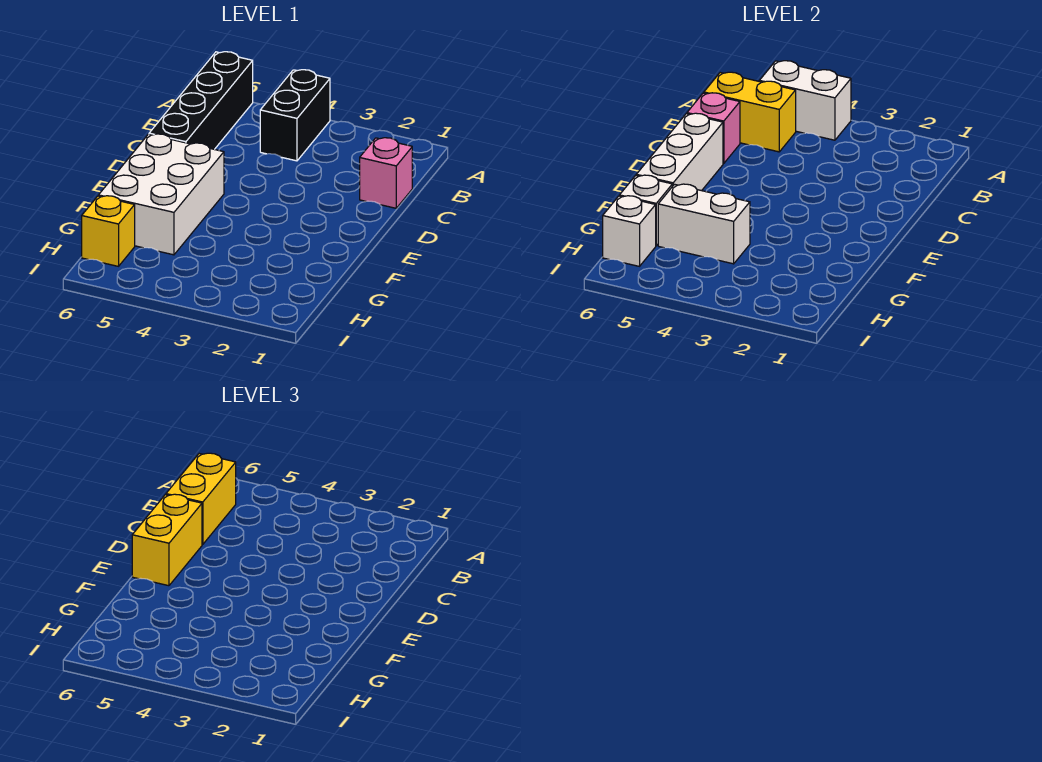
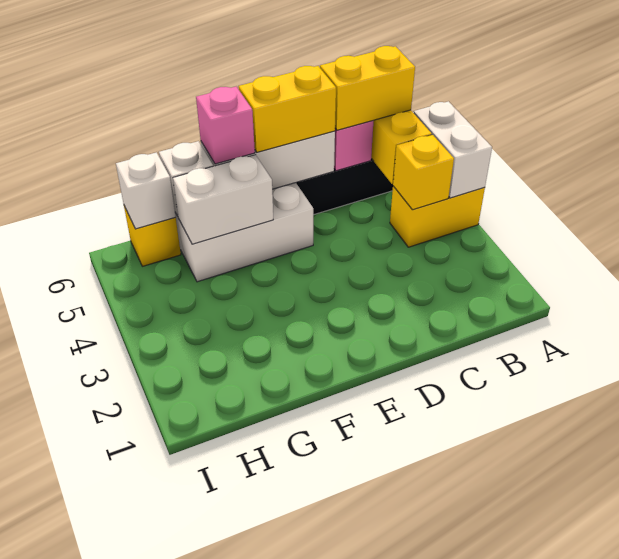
black 1x2 brick [260,70,330,161] -> yellow 1x2 brick [390,186,485,247]
none -> yellow 1x1 brick [393,135,454,210]
pink 1x1 brick [360,138,412,208] -> pink 1x1 brick moved to [196,87,255,164]
white 1x2 brick [658,184,750,264] -> white 1x2 brick turned to [173,155,273,244]

